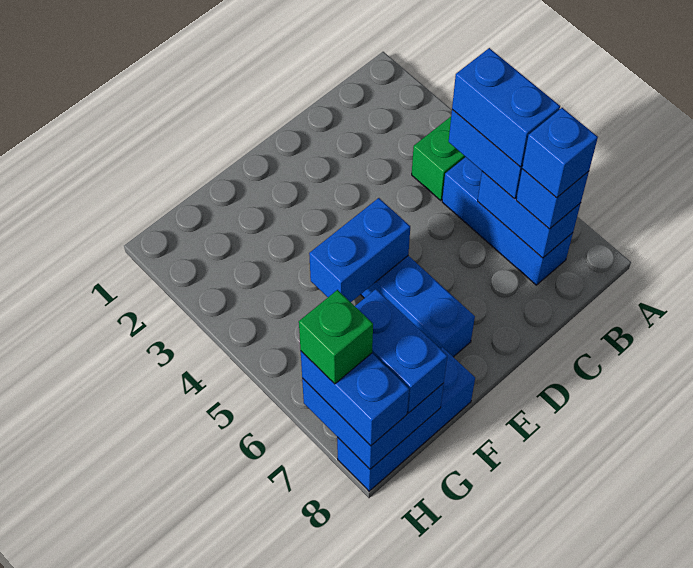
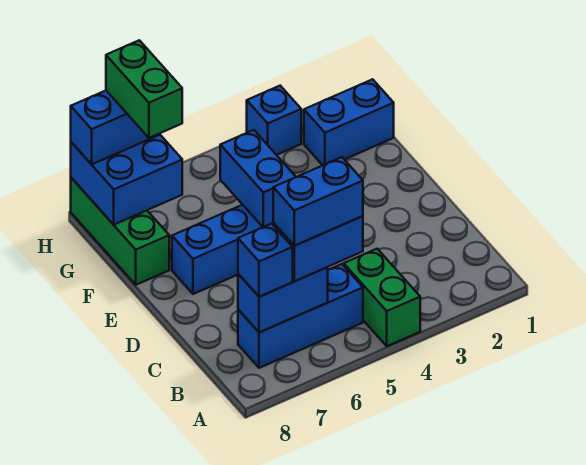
blue 1x1 brick [522,108,598,198] -> blue 1x1 brick moved to [247,86,301,155]
blue 1x3 brick [337,347,475,491] -> green 1x3 brick [71,178,169,285]
blue 1x2 brick [355,289,447,413] -> blue 1x2 brick moved to [304,79,394,165]
green 1x1 brick [299,290,373,384] -> green 1x2 brick [106,40,182,138]

